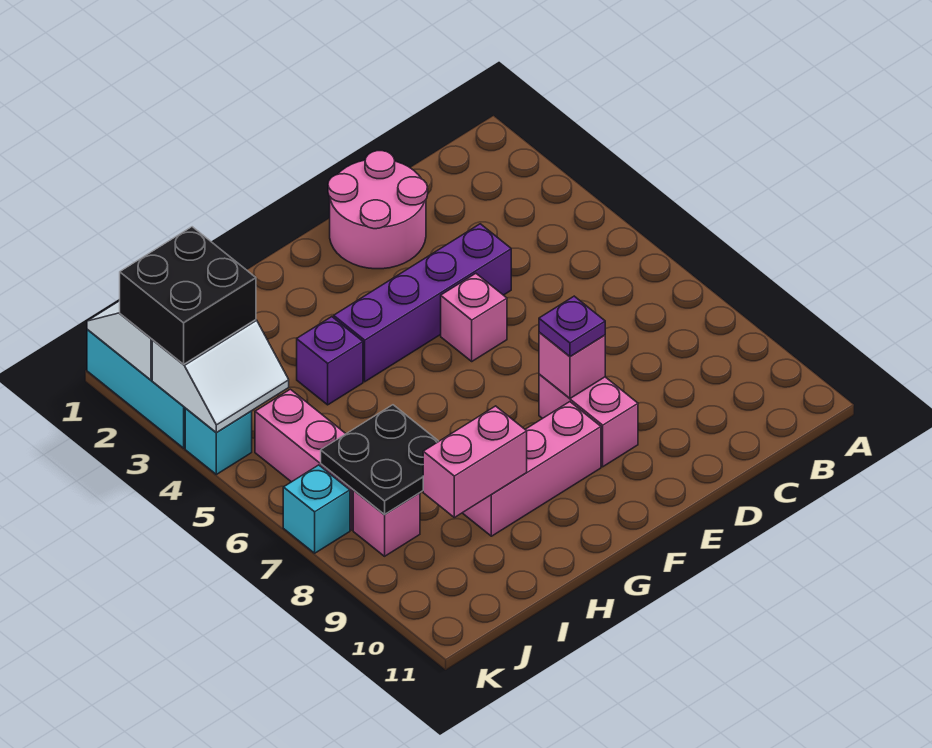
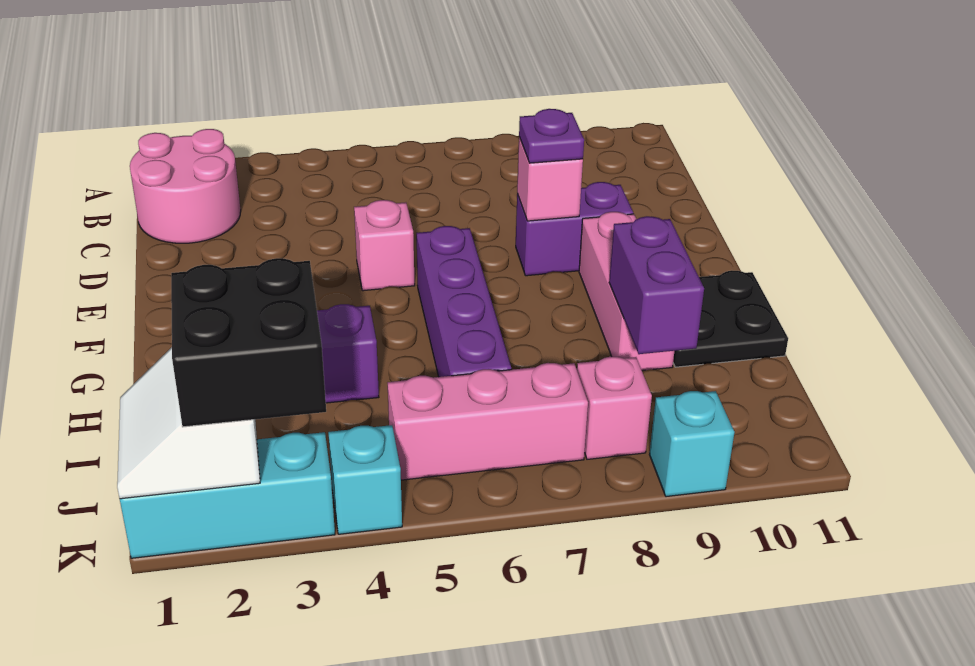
pink 2x2 round brick [328,151,428,269] -> pink 2x2 round brick moved to [130,129,241,243]
purple 1x4 brick [334,224,511,382] -> purple 1x4 brick moved to [417,226,511,377]
pink 1x2 brick [539,374,638,467] -> purple 1x2 brick [516,182,633,276]
pink 1x2 brick [423,406,527,517] -> purple 1x2 brick [609,216,704,354]
black 2x2 plate [321,405,439,514] -> black 2x2 plate moved to [673,270,788,367]
white 2x2 slope [152,320,289,432] -> none
cyan 1x1 brick [283,465,350,553] -> cyan 1x1 brick moved to [649,391,735,497]

